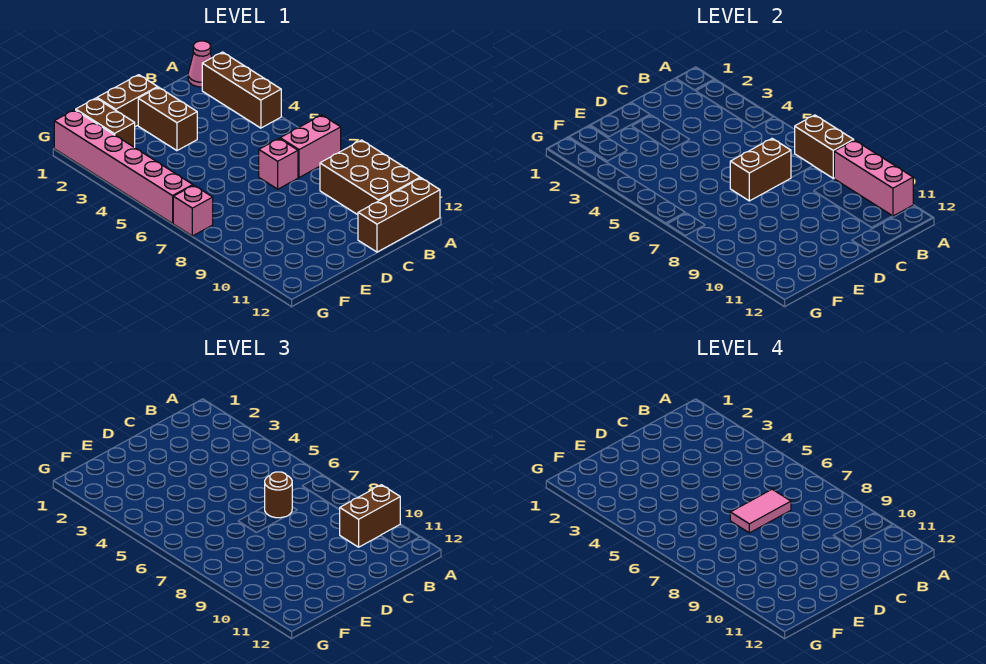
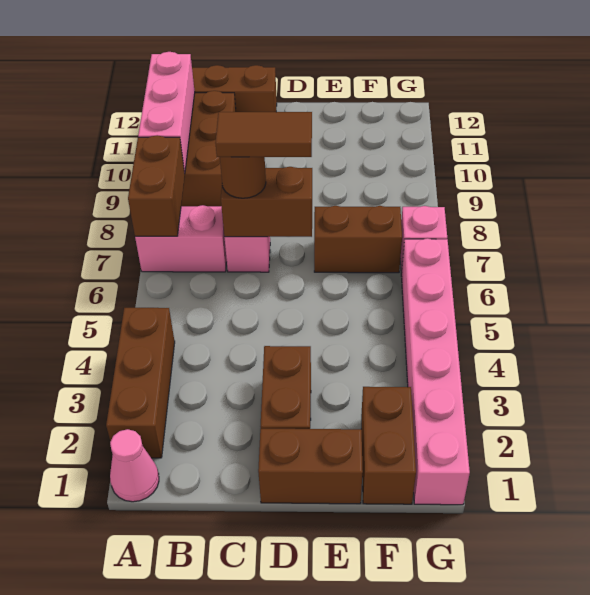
brown 1x2 brick [339,485,400,547] -> brown 1x2 brick moved to [314,206,402,273]
pink 1x2 tile [730,489,791,533] -> brown 1x2 tile [215,112,312,157]

